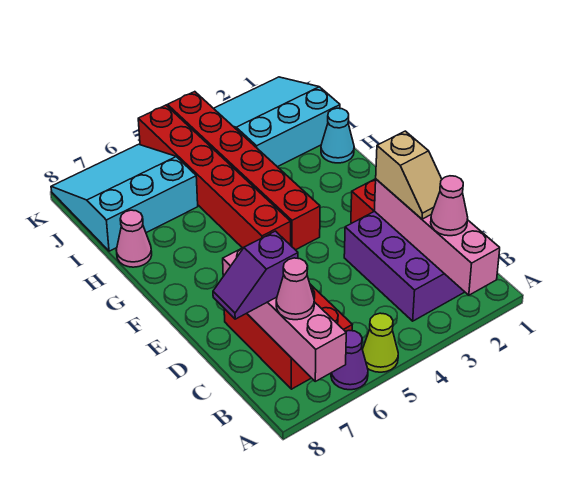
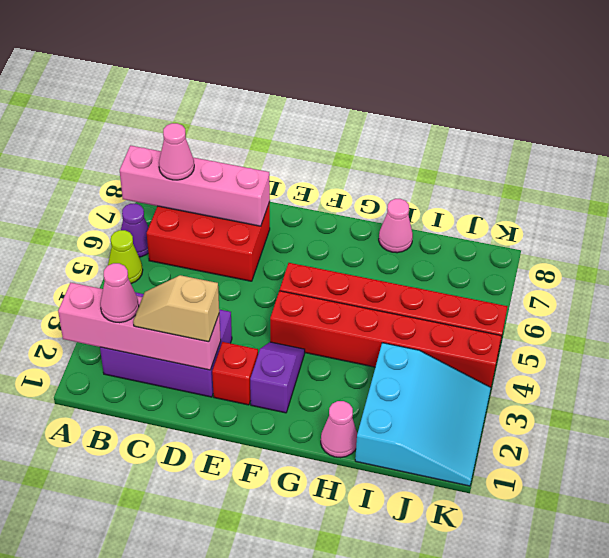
purple 1x2 slope [213,231,298,319] -> purple 1x2 slope moved to [250,342,305,413]
cyan 1x1 cone [321,108,354,163] -> pink 1x1 cone [321,401,357,458]
cyan 3x3 slope [51,144,198,251] -> none

